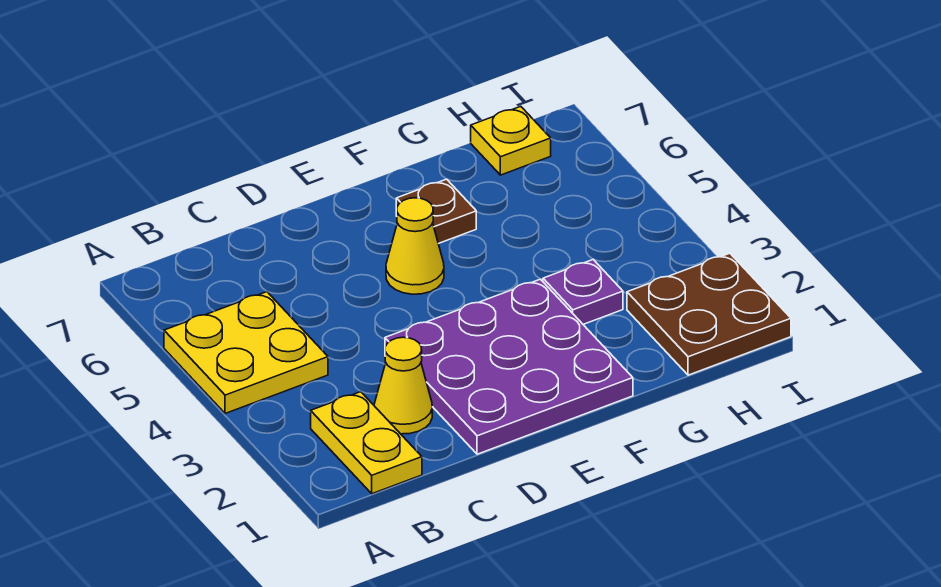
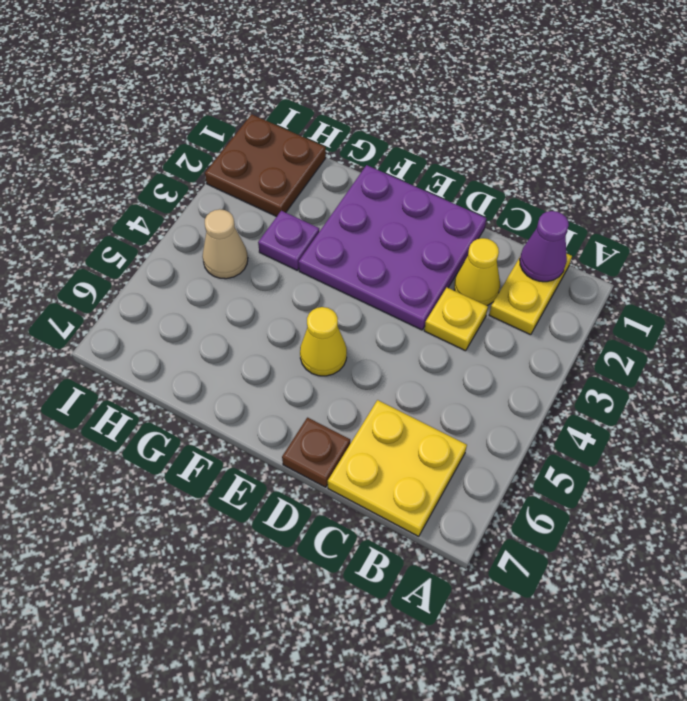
yellow 2x2 plate [164,292,328,414] -> yellow 2x2 plate moved to [328,400,467,536]
none -> purple 1x1 cone [520,211,569,282]
brown 1x1 plate [396,179,476,244] -> brown 1x1 plate moved to [282,418,350,487]
none -> tan 1x1 cone [203,209,248,279]
yellow 1x1 plate [471,106,551,175] -> yellow 1x1 plate moved to [424,288,488,351]

